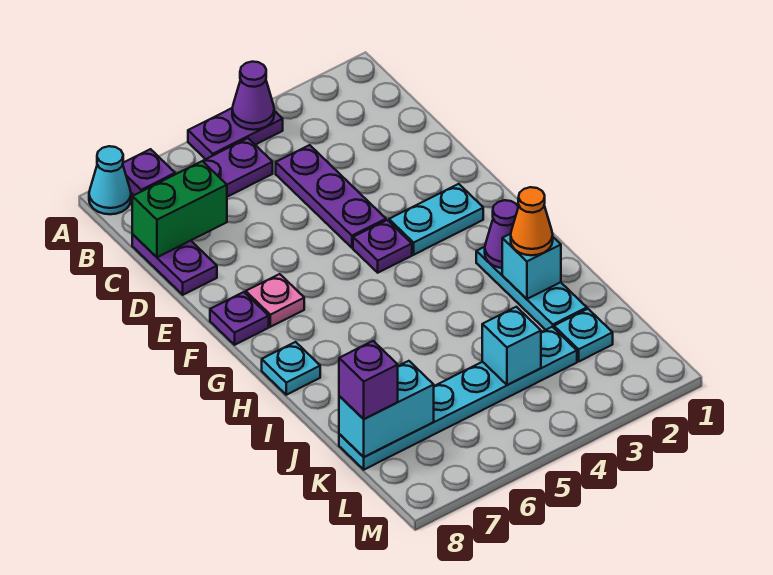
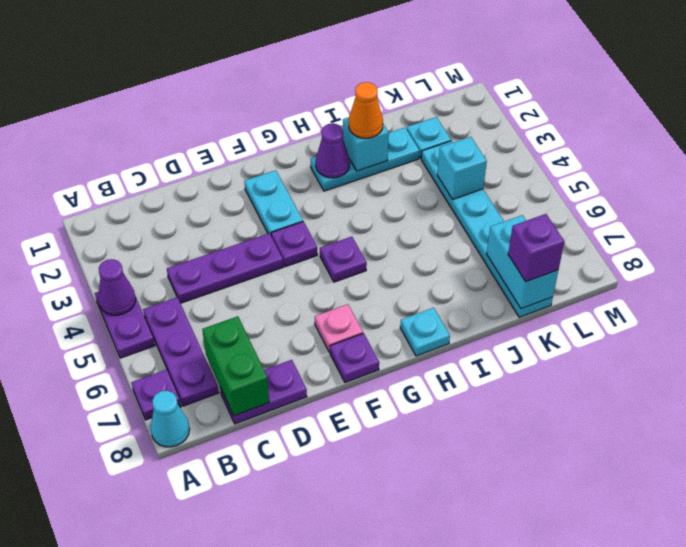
none -> purple 1x1 plate [320,237,367,282]

